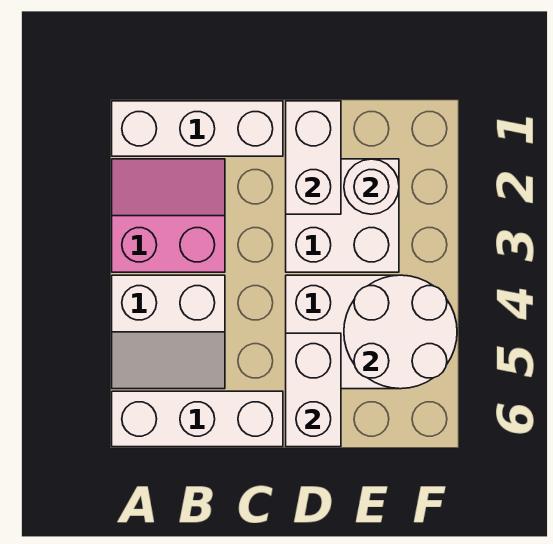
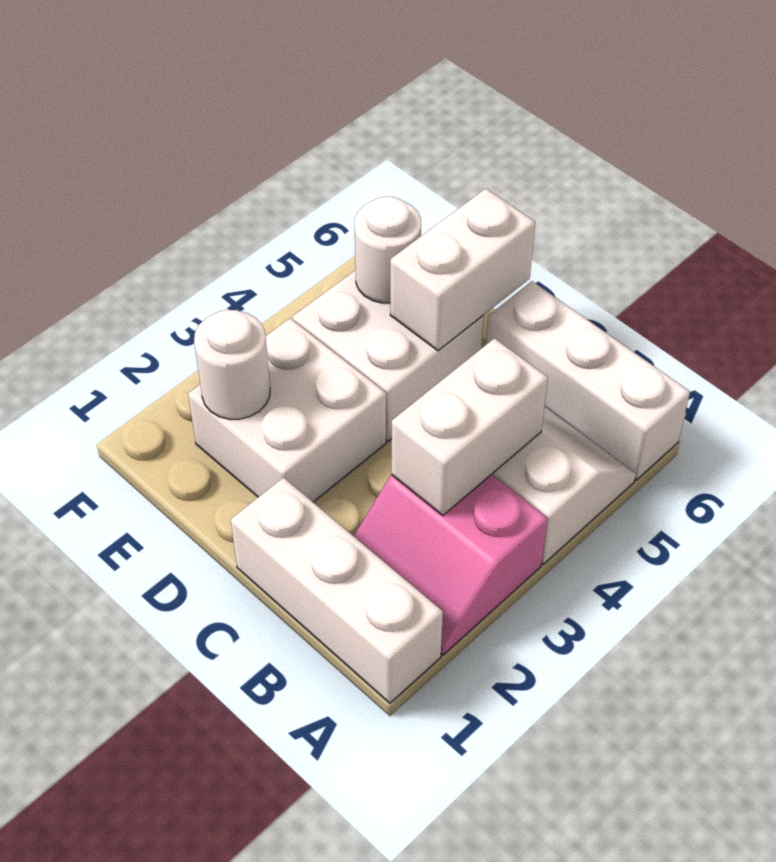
white 1x2 brick [286,101,341,214] -> white 1x2 brick moved to [391,338,548,516]
white 2x2 round brick [344,275,457,389] -> white 1x1 round brick [355,197,421,303]

